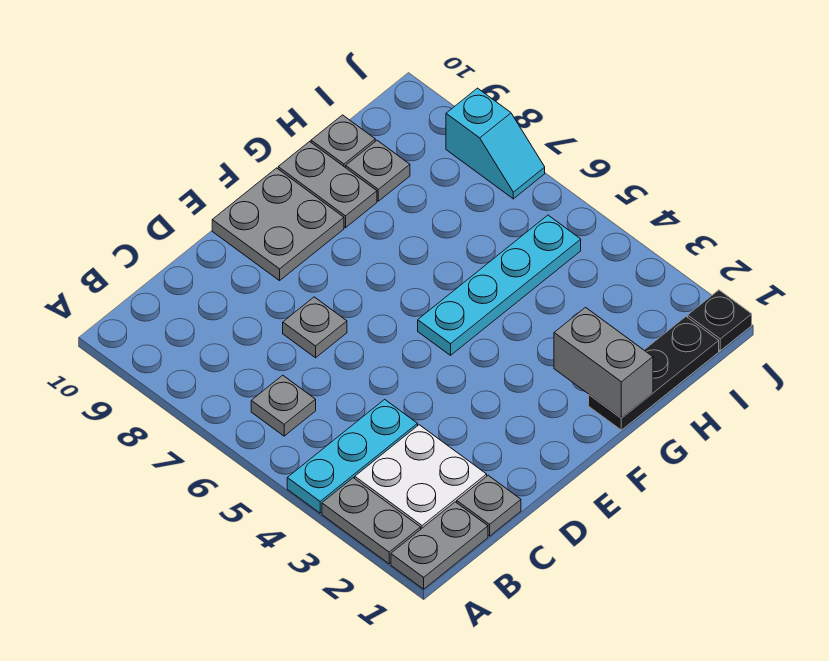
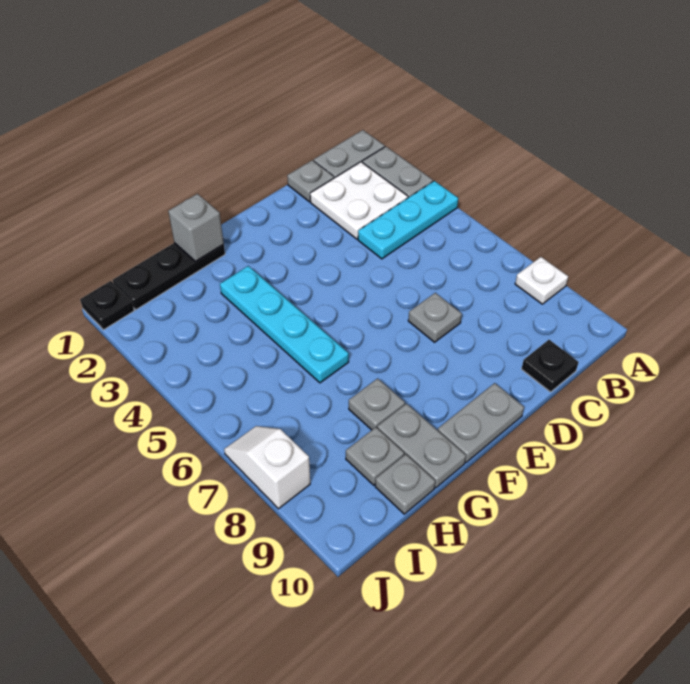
none -> white 1x1 plate [515,257,568,304]
grey 1x1 plate [251,375,316,436] -> grey 1x1 plate moved to [349,378,405,430]
none -> black 1x1 plate [522,340,578,392]
grey 2x2 plate [212,168,344,281] -> grey 1x2 plate [438,383,524,463]
cyan 1x4 plate [418,215,581,355] -> cyan 1x4 plate turned to [220,266,349,383]
grey 1x2 brick [554,307,653,418] -> grey 1x1 brick [168,194,224,261]
cyan 1x2 slope [446,88,545,199] -> white 1x2 slope [224,426,310,509]

